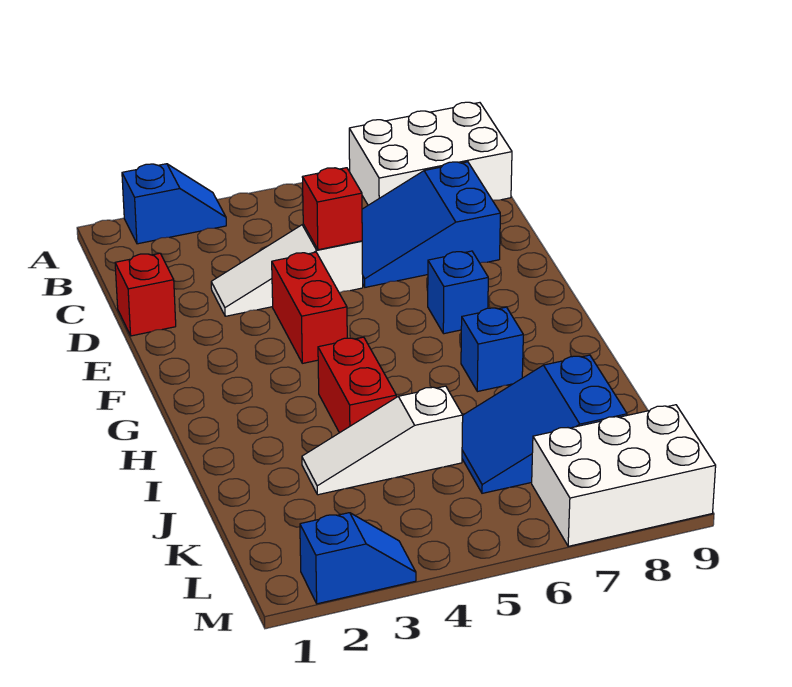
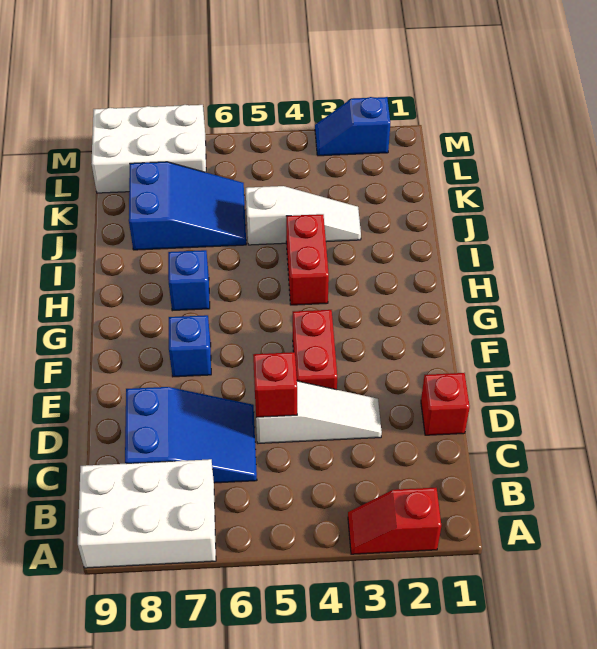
blue 1x2 slope [122,164,226,244] -> red 1x2 slope [348,488,441,554]

